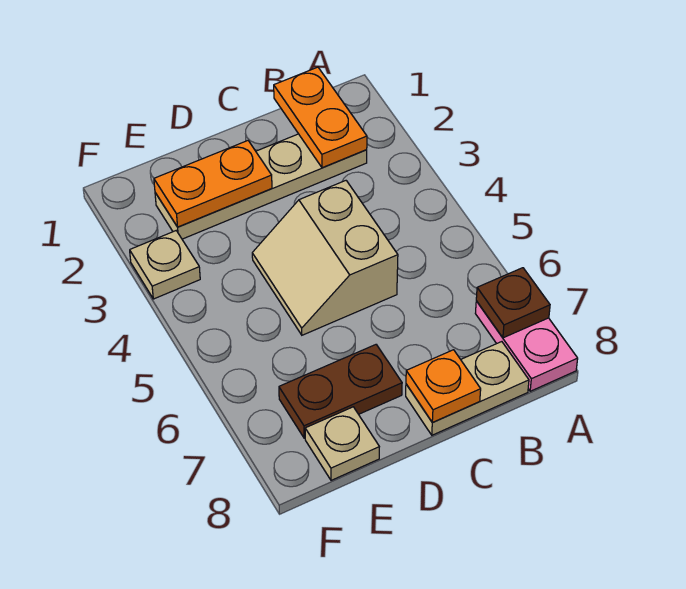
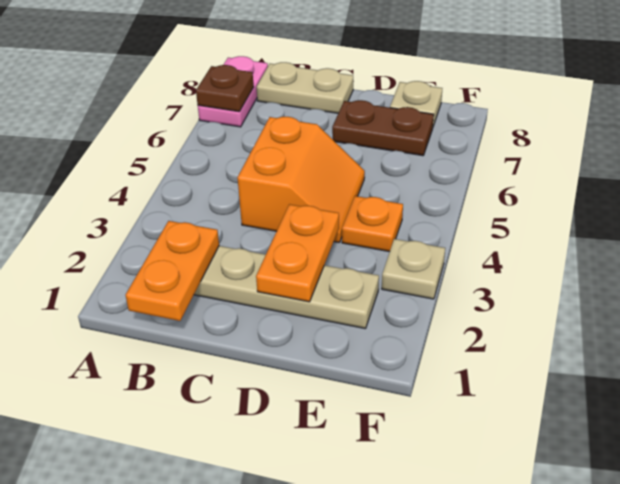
tan 2x2 slope [252,181,398,335] -> orange 2x2 slope [237,117,365,242]
orange 1x1 plate [406,350,481,423] -> orange 1x1 plate moved to [342,196,403,252]
orange 1x2 plate [154,141,272,227] -> orange 1x2 plate turned to [256,204,339,302]

